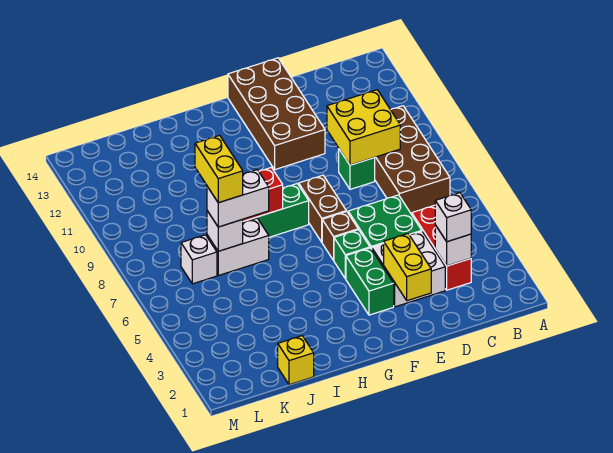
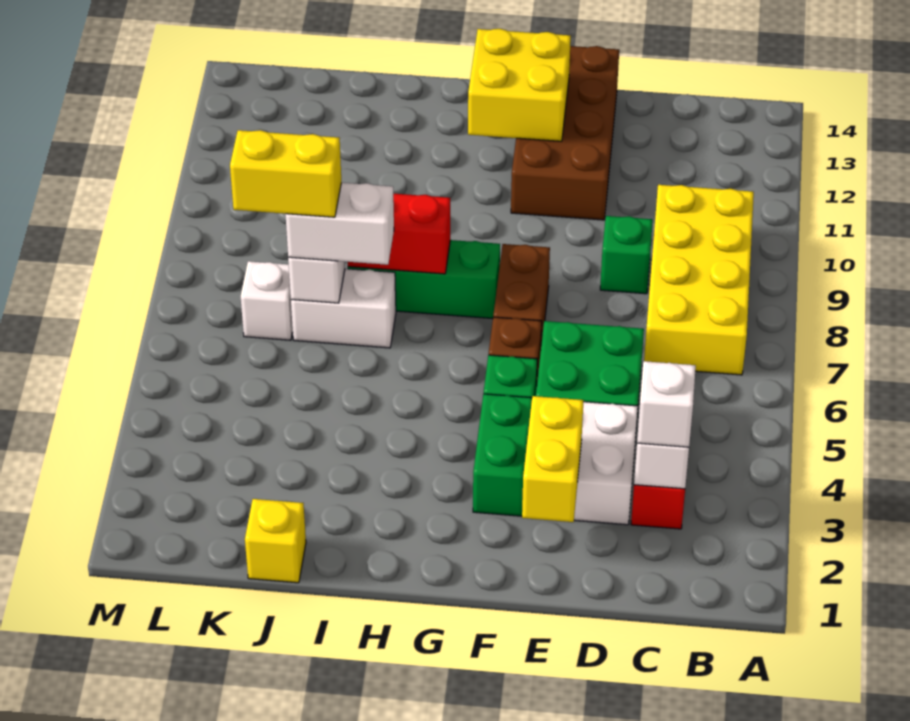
brown 2x4 brick [375,106,450,214] -> yellow 2x4 brick [644,185,754,375]
yellow 2x2 brick [327,90,400,165] -> yellow 2x2 brick moved to [468,29,571,141]
yellow 1x2 brick [195,135,243,203] -> yellow 1x2 brick turned to [230,130,341,217]

